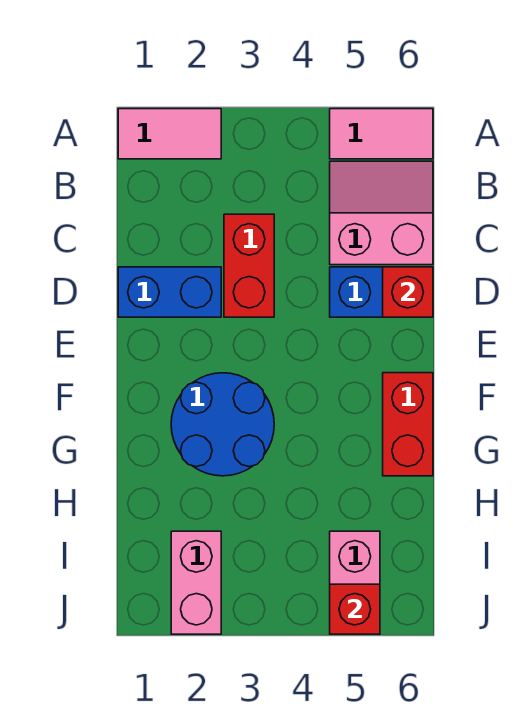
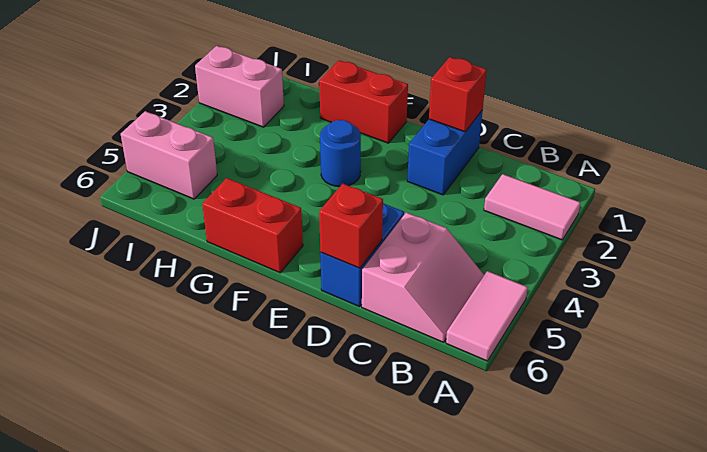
pink 1x2 tile [118,109,221,159] -> pink 1x2 tile turned to [484,174,580,240]
red 1x2 brick [224,214,274,317] -> red 1x2 brick moved to [319,60,408,143]
blue 2x2 round brick [171,373,274,476] -> blue 1x1 round brick [320,120,361,187]
red 1x1 brick [330,584,380,634] -> red 1x1 brick moved to [429,57,487,132]

